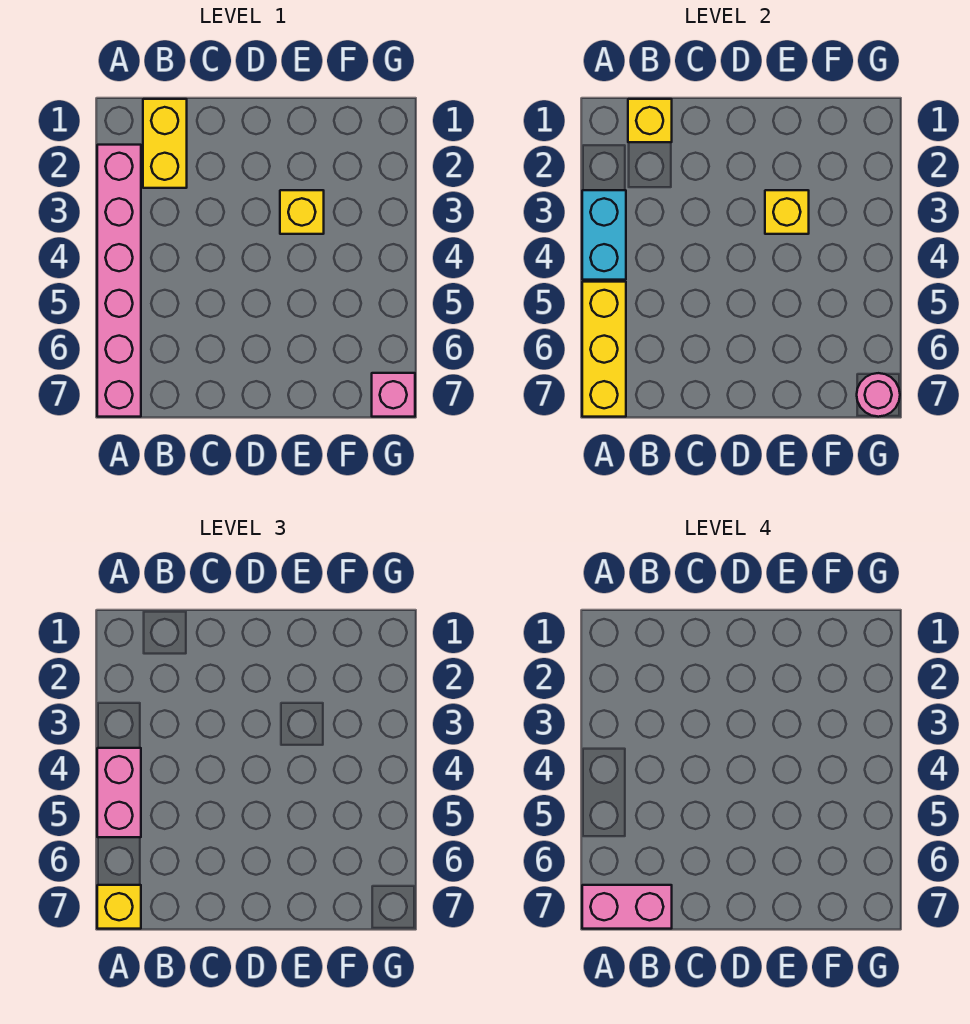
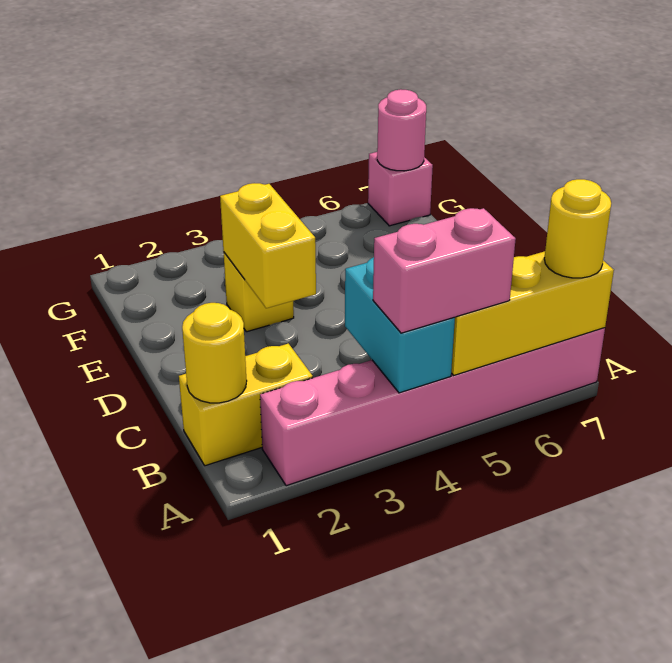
cyan 1x2 brick [582,190,626,280] -> cyan 1x2 brick turned to [345,257,455,393]
yellow 1x1 brick [97,885,141,929] -> yellow 1x1 round brick [544,179,611,278]
pink 1x2 brick [582,885,672,929] -> none
yellow 1x1 brick [628,99,672,142] -> yellow 1x1 round brick [182,303,247,403]
yellow 1x1 brick [765,190,809,234] -> yellow 1x2 brick [220,183,316,308]

